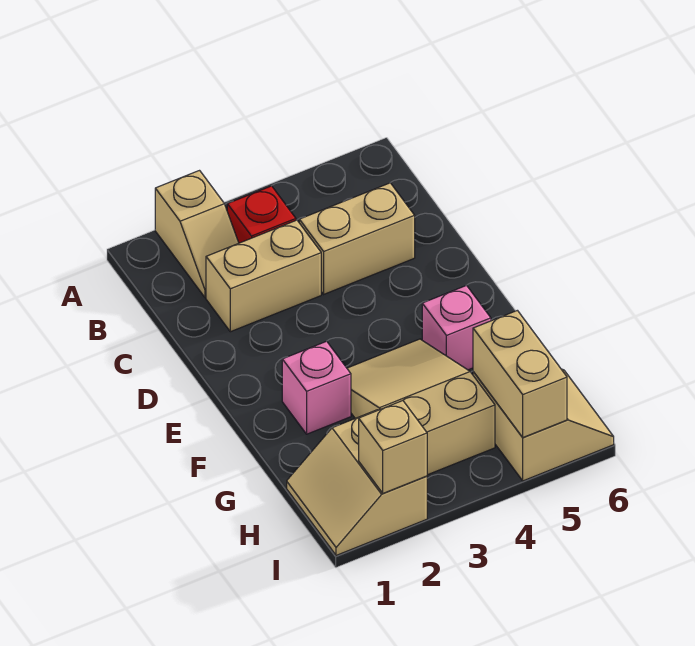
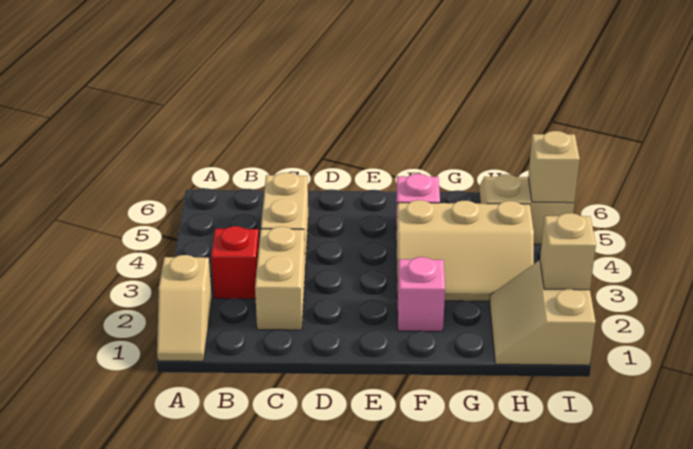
tan 1x2 slope [155,171,239,297] -> tan 1x2 slope turned to [157,255,212,361]
tan 2x3 slope [347,339,495,475] -> tan 2x3 slope turned to [396,200,534,301]
tan 2x2 slope [287,410,427,555] -> tan 2x2 slope turned to [490,261,596,365]
tan 1x2 brick [473,310,567,437] -> tan 1x1 brick [528,131,580,203]

